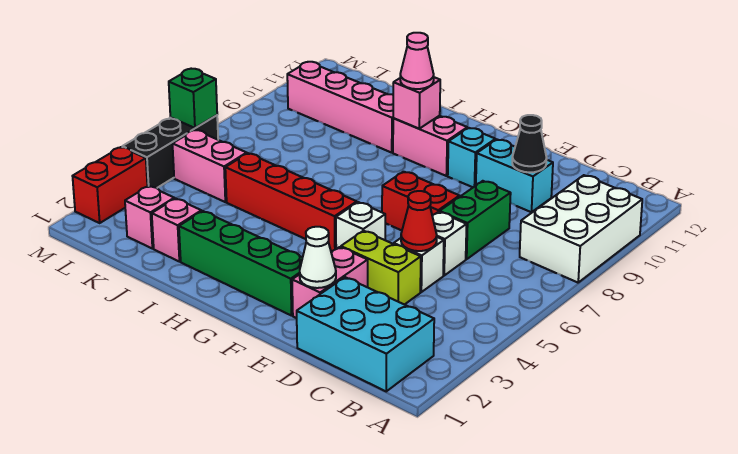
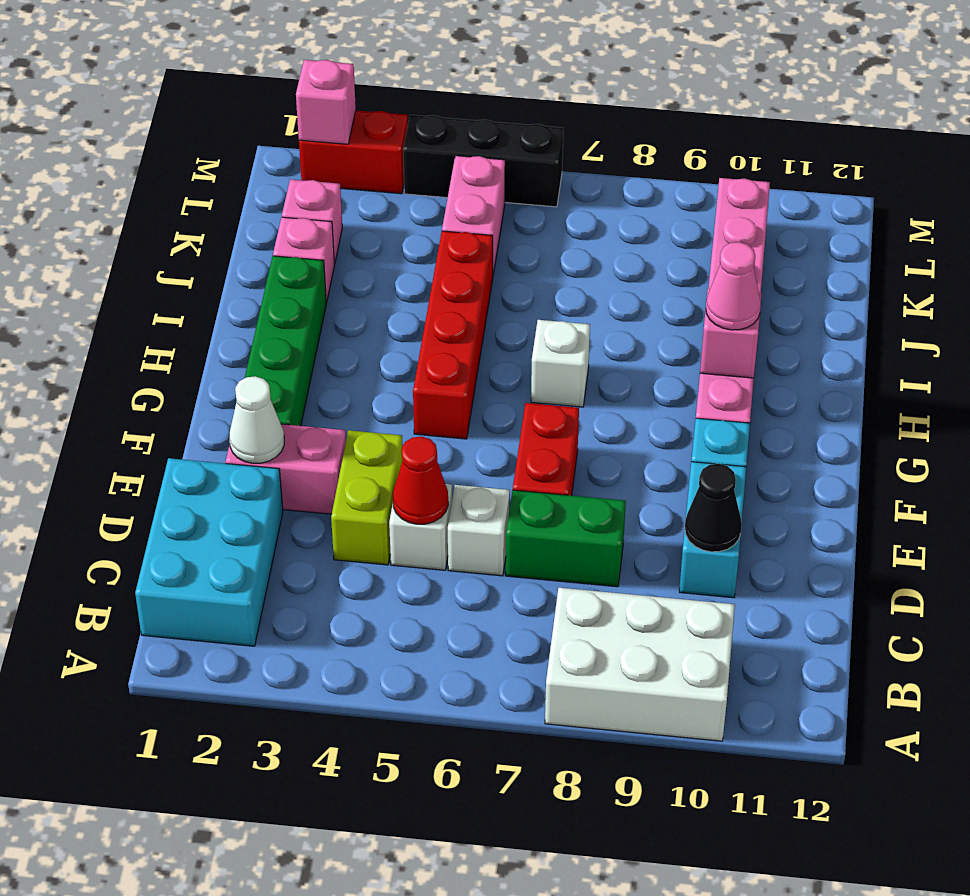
white 1x1 brick [336,202,385,249] -> white 1x1 brick moved to [531,320,590,407]
none -> pink 1x1 brick [296,60,356,144]
green 1x1 brick [169,69,217,128] -> none

